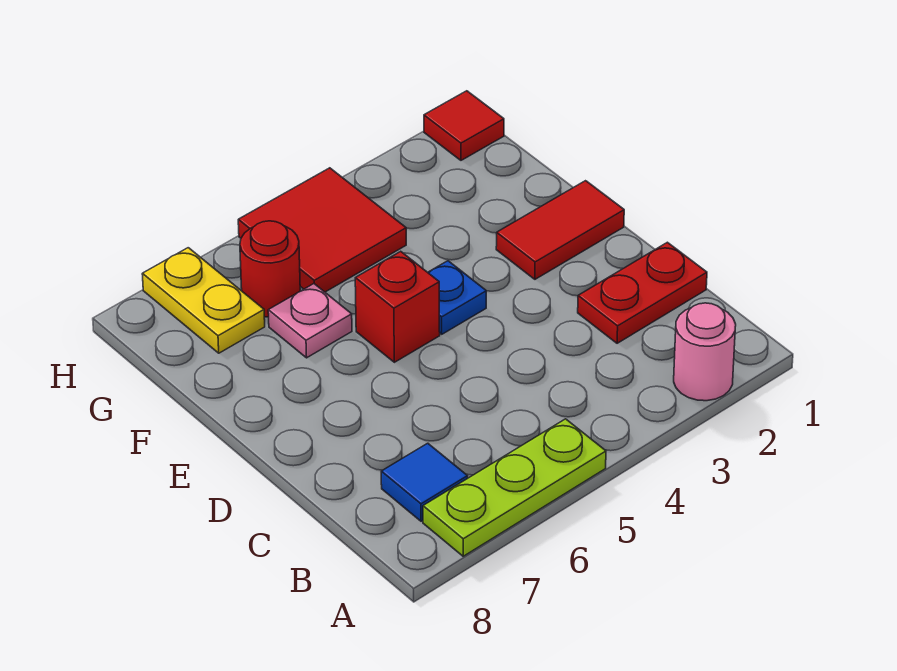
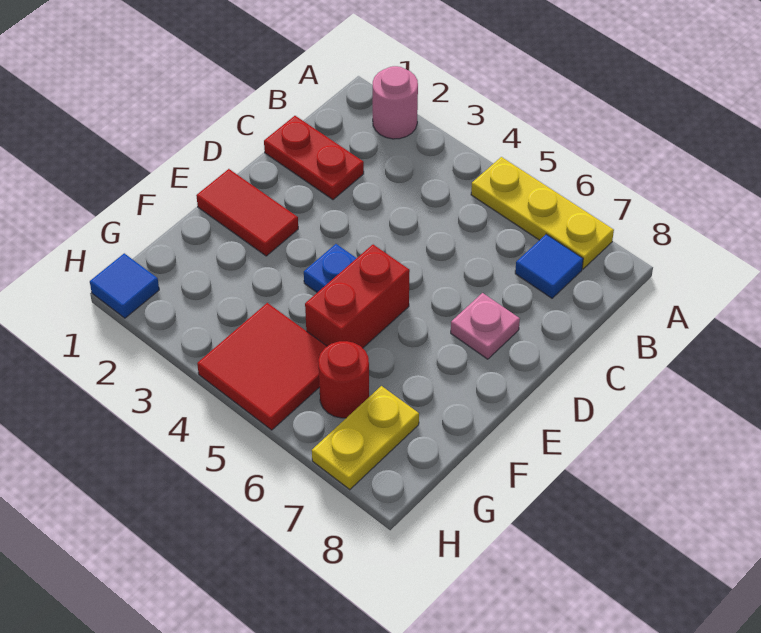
lime 1x3 plate [423,419,606,556] -> yellow 1x3 plate [471,157,614,269]
red 1x1 brick [355,251,440,362] -> red 1x2 brick [305,245,410,348]
pink 1x1 plate [268,284,352,358] -> pink 1x1 plate moved to [451,293,520,359]
red 1x1 tile [424,91,504,160] -> blue 1x1 tile [90,253,159,318]

